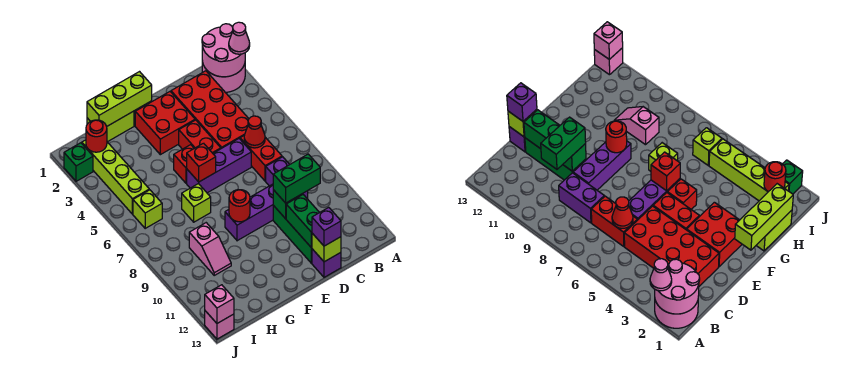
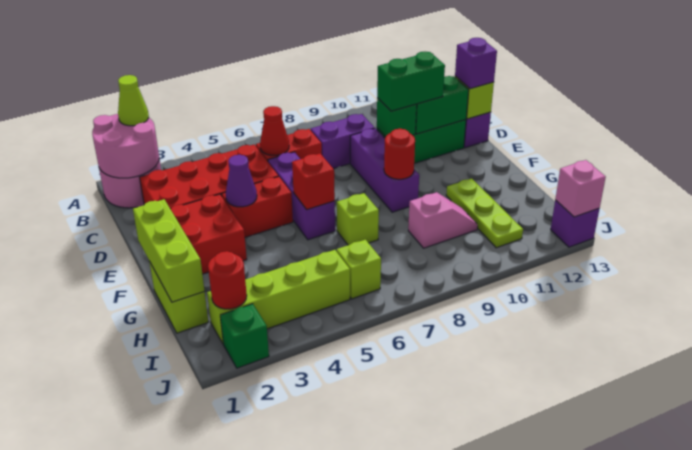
pink 1x1 cone [229,22,250,54] -> lime 1x1 cone [118,75,149,126]
green 1x2 brick [273,154,320,203] -> green 1x2 brick turned to [377,52,445,111]
none -> purple 1x1 cone [226,155,257,207]
red 1x1 brick [174,145,194,183] -> none
none -> lime 1x3 plate [446,178,523,248]
pink 1x1 brick [205,311,234,339] -> purple 1x1 brick [551,200,599,247]

